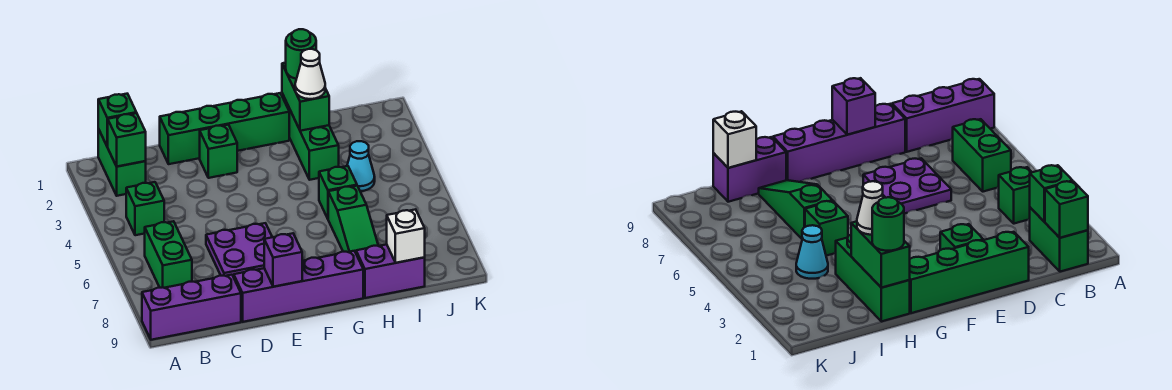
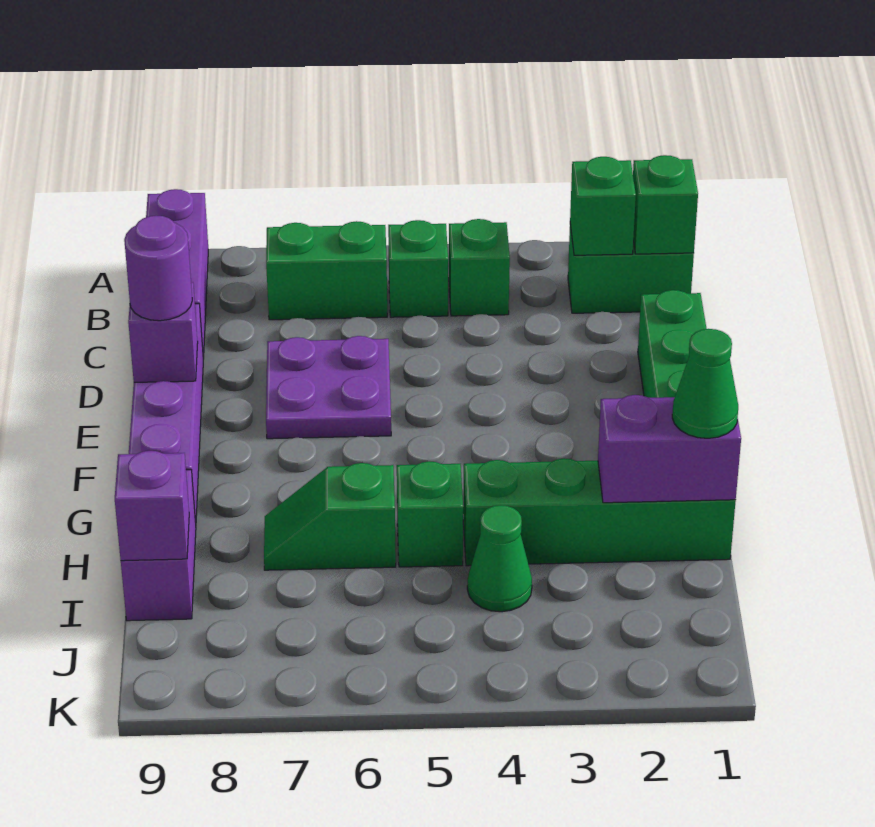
green 1x1 brick [200,125,237,178] -> green 1x1 brick moved to [388,220,448,317]
none -> purple 1x1 round brick [124,215,192,321]
green 1x3 brick [282,94,339,180] -> green 1x4 brick [463,458,736,566]
green 1x2 brick [282,63,329,131] -> purple 1x2 brick [598,395,741,503]
green 1x1 round brick [286,29,316,79] -> green 1x1 cone [672,329,738,438]
white 1x1 cone [295,49,325,99] -> none
green 1x3 slope [328,186,378,253] -> green 1x2 slope [264,463,396,570]
cyan 1x1 cone [347,141,375,191] -> green 1x1 cone [467,505,532,612]
white 1x1 brick [387,209,425,263] -> purple 1x1 brick [115,451,189,561]

